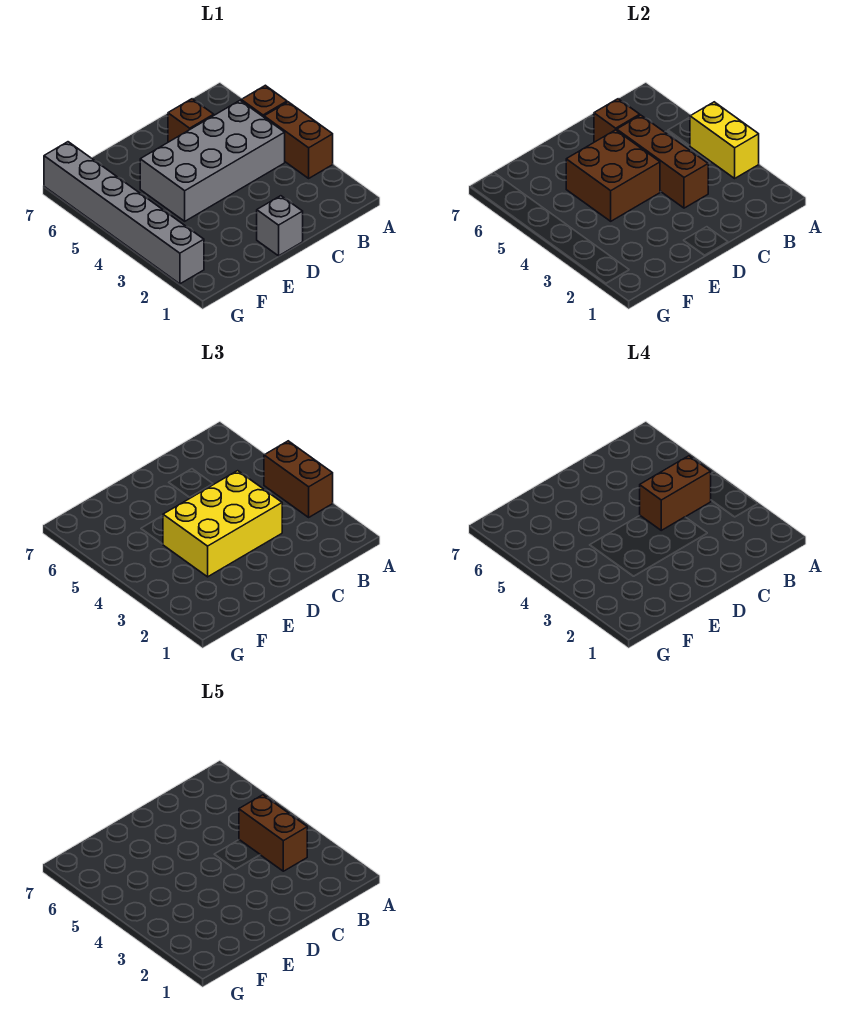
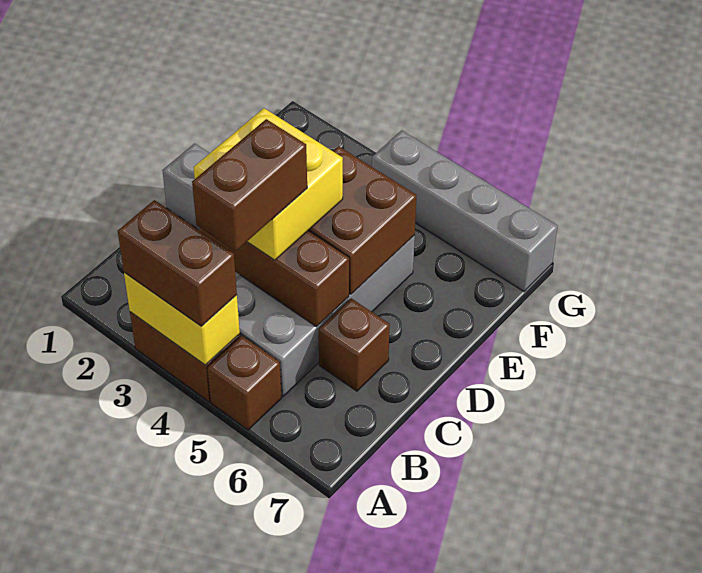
brown 1x2 brick [239,795,307,871] -> none
yellow 2x3 brick [163,471,282,577] -> yellow 2x2 brick [194,108,343,260]
brown 1x1 brick [594,99,640,142] -> none
grey 1x6 brick [44,142,204,284] -> grey 1x4 brick [372,130,558,292]

